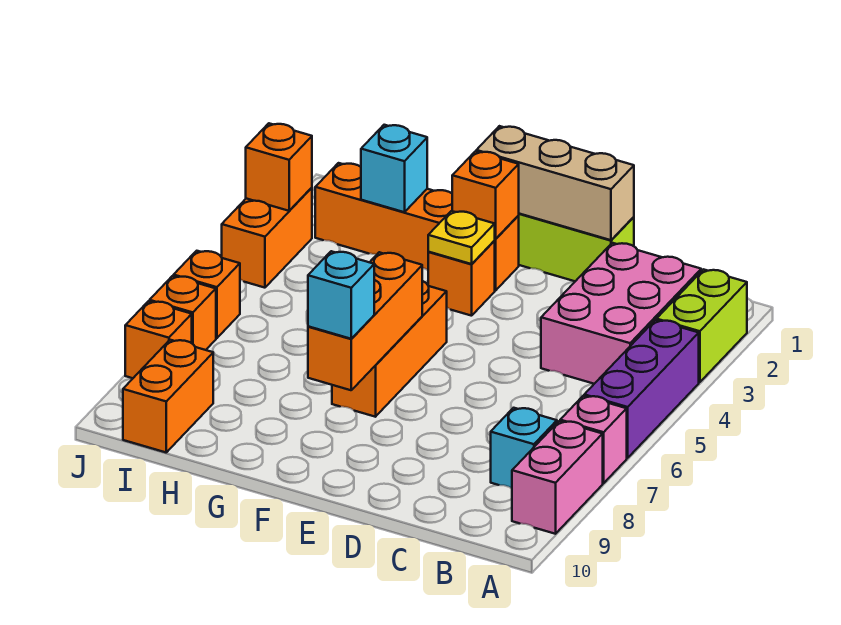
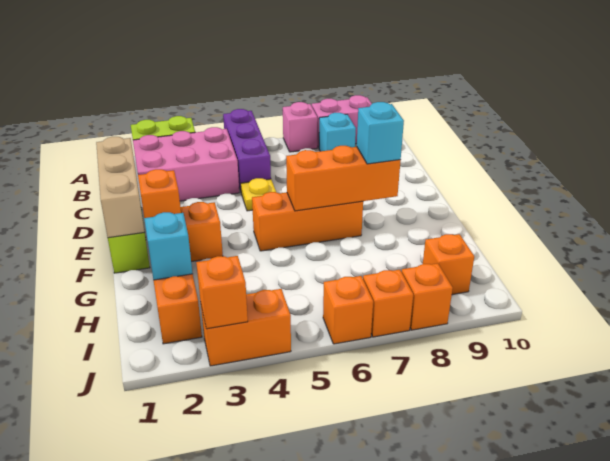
purple 1x3 brick [584,320,699,458] -> purple 1x3 brick turned to [223,109,271,191]
yellow 1x1 plate [428,211,495,264] -> yellow 1x1 plate moved to [241,178,276,211]
orange 1x2 brick [123,340,213,452] -> orange 1x1 brick [423,234,474,295]

